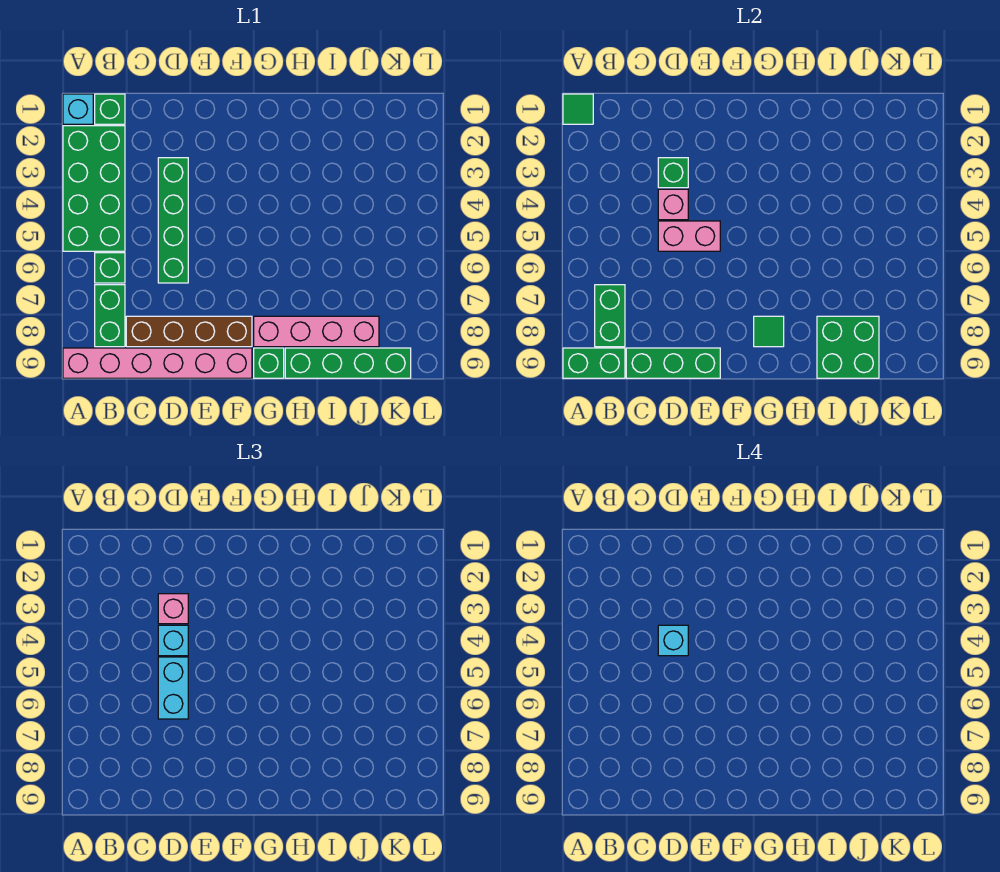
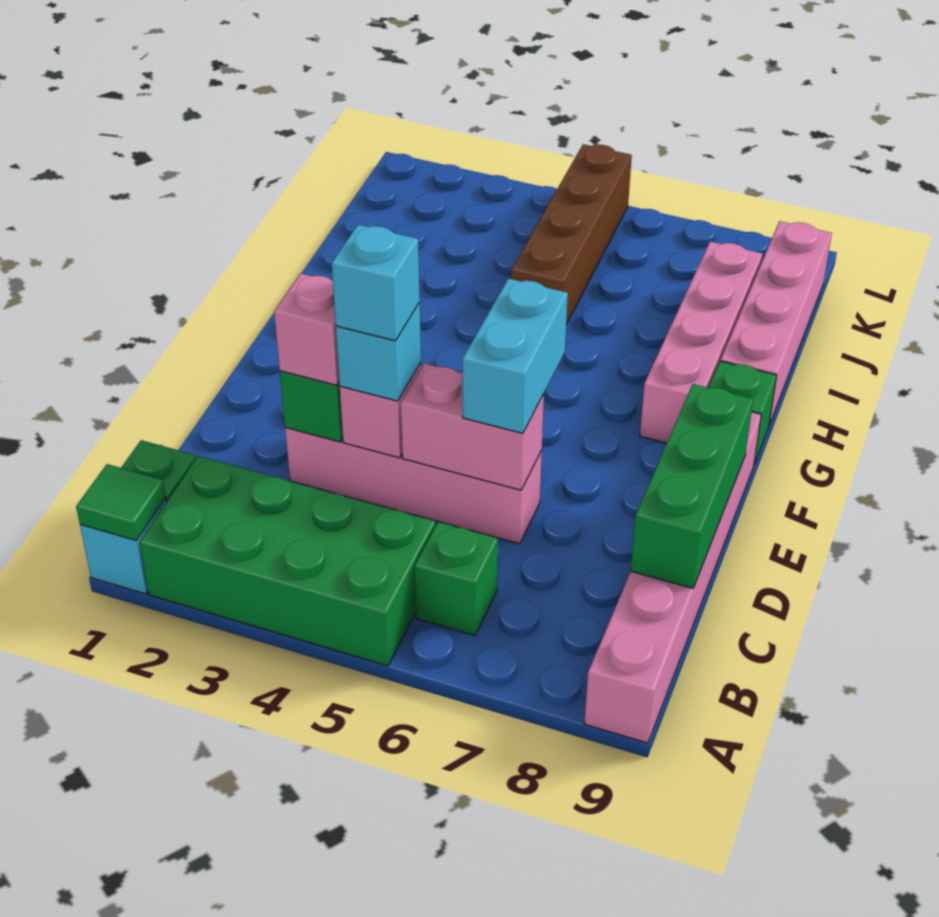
green 1x2 brick [563,348,625,378] -> none
green 1x2 brick [95,285,125,347] -> none
green 1x2 brick [595,285,625,347] -> none
brown 1x4 brick [126,316,252,347] -> brown 1x4 brick moved to [511,144,632,324]
green 1x4 brick [158,158,188,283] -> pink 1x4 brick [285,428,542,544]
pink 1x2 brick [658,221,720,251] -> pink 1x2 brick turned to [401,363,544,490]
cyan 1x2 brick [158,657,188,719] -> cyan 1x2 brick turned to [463,279,568,433]
green 1x1 tile [754,316,784,347] -> none
green 1x4 brick [285,348,411,378] -> pink 1x4 brick [721,221,832,425]
green 2x2 brick [817,316,879,378] -> none

